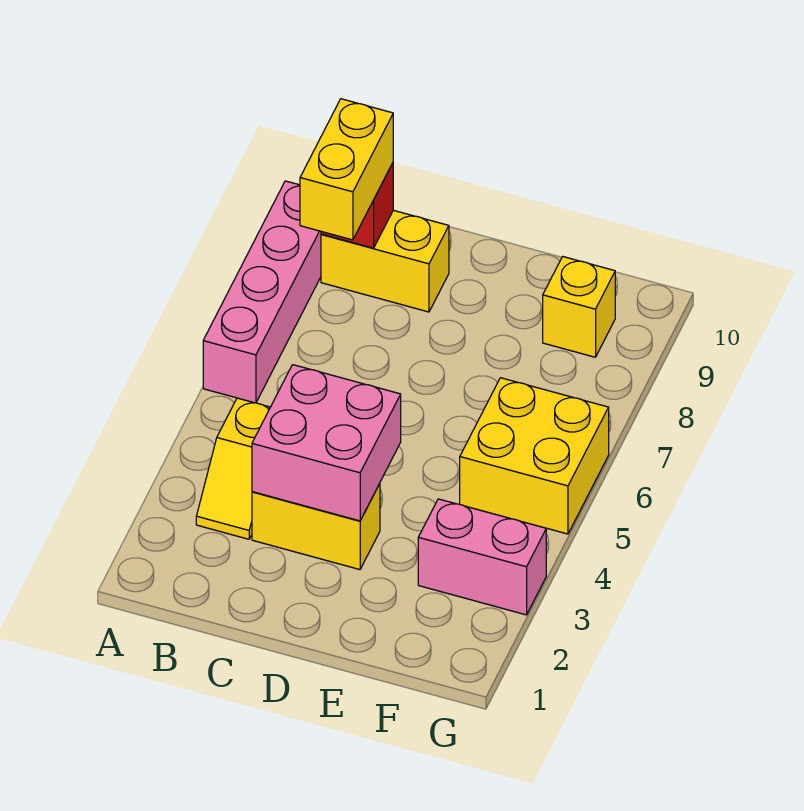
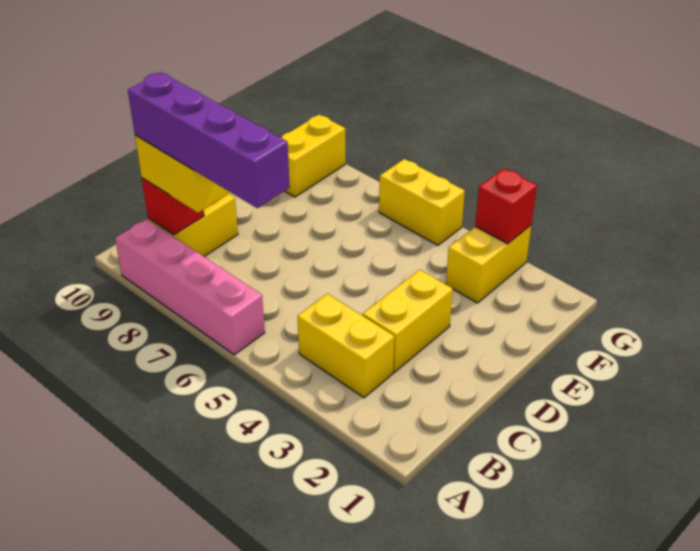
yellow 1x2 slope [196,398,270,539] -> yellow 1x2 brick [297,294,394,398]
none -> purple 1x4 brick [128,72,290,208]
pink 2x2 brick [252,365,401,521] -> none
pink 1x2 brick [418,499,546,615] -> yellow 1x2 brick [446,226,531,303]
yellow 2x2 brick [460,378,609,534] -> yellow 1x2 brick [379,159,465,245]
yellow 1x1 brick [543,257,615,357] -> yellow 1x2 brick [281,115,345,197]
none -> red 1x1 brick [475,168,537,244]

